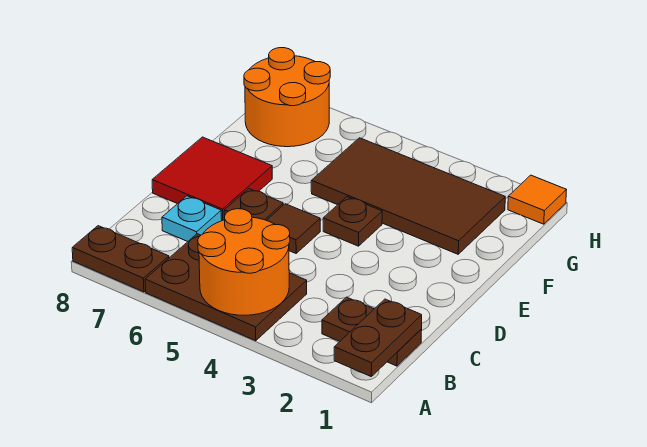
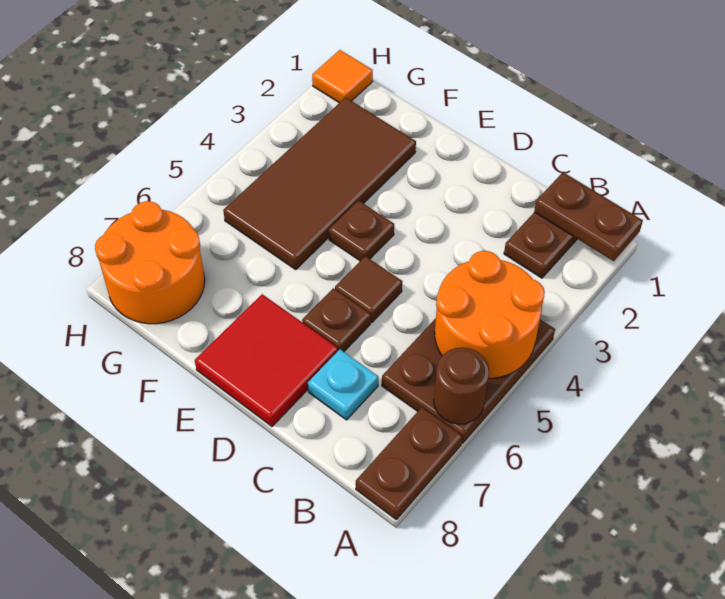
none -> brown 1x1 round brick [434,348,489,424]

